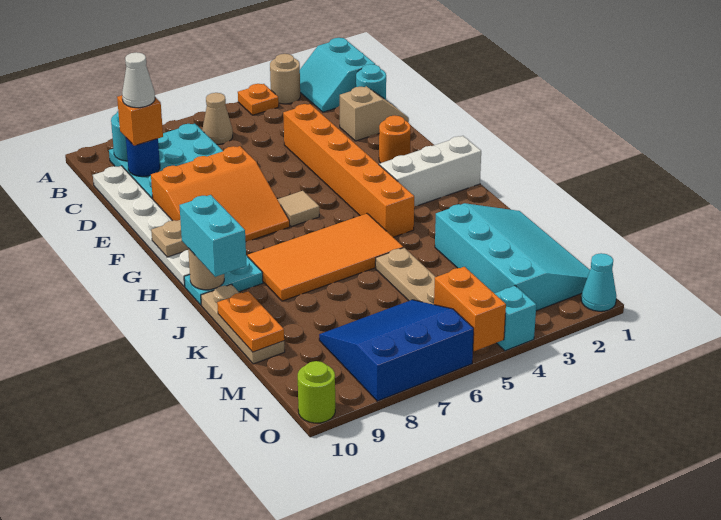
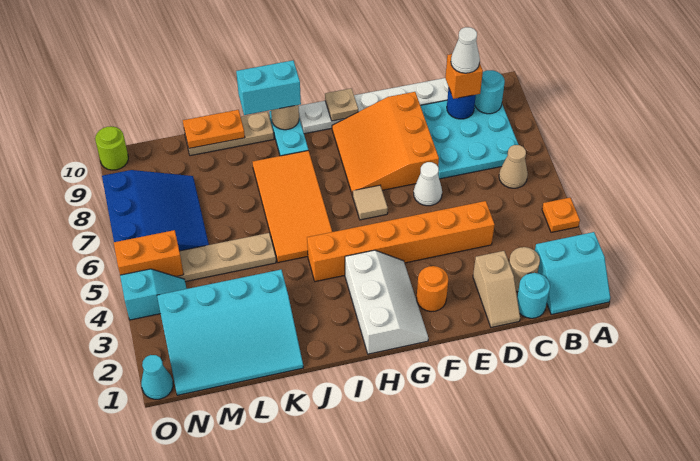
cyan 2x2 slope [300,38,375,112] -> cyan 2x2 slope turned to [535,232,610,314]
tan 1x1 round brick [270,54,300,104] -> tan 1x1 round brick moved to [509,247,540,292]
none -> white 1x1 cone [414,162,442,206]

